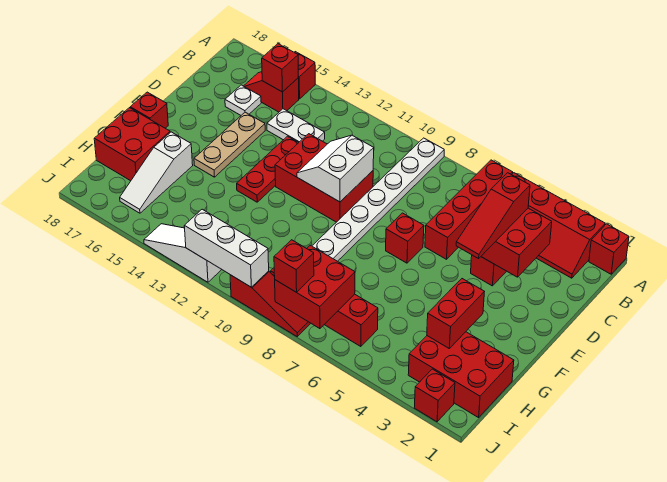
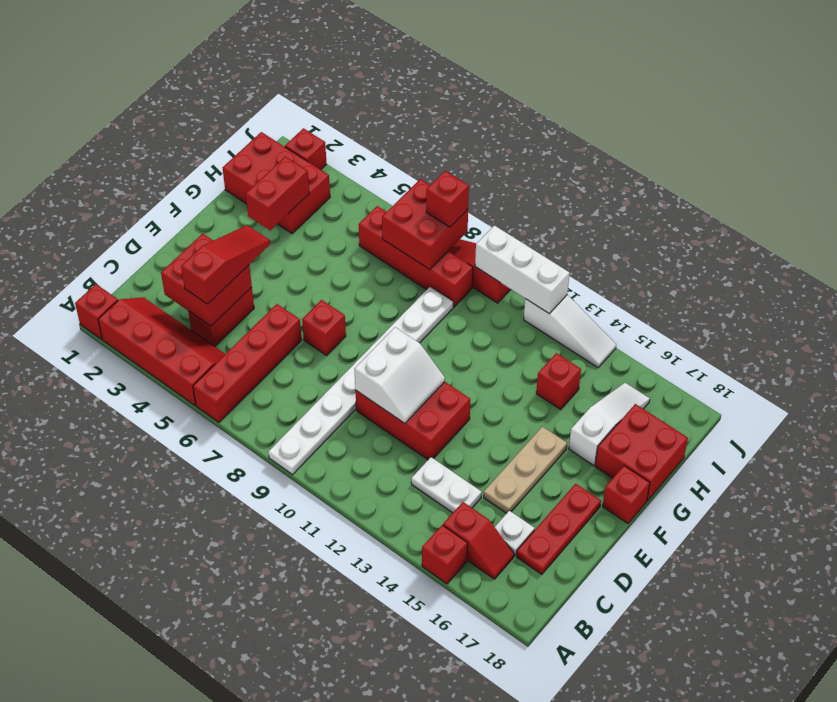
red 1x1 brick [262,44,298,92] -> red 1x1 brick moved to [536,353,581,409]
red 1x3 plate [237,136,298,202] -> red 1x3 plate moved to [516,484,601,574]

